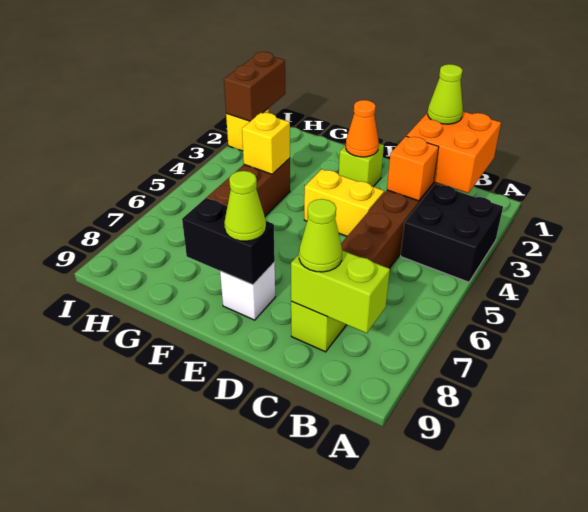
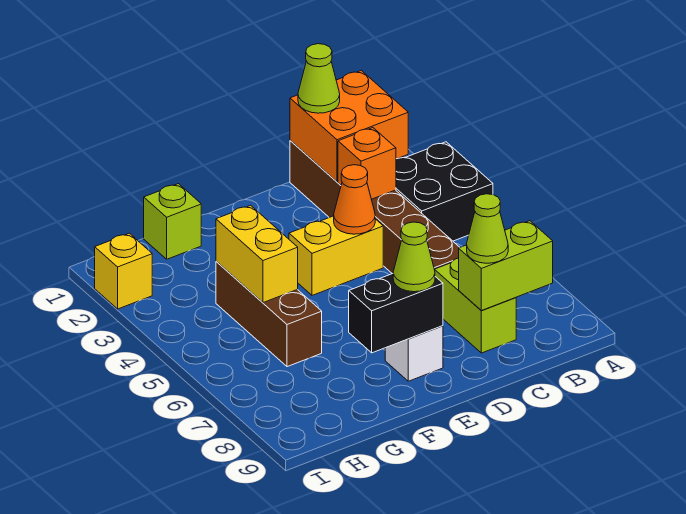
lime 1x1 brick [339,144,384,187] -> lime 1x1 brick moved to [144,184,201,259]
orange 1x1 cone [346,100,379,157] -> orange 1x1 cone moved to [334,165,375,234]
yellow 1x1 brick [242,113,290,174] -> yellow 1x2 brick [216,205,298,303]
brown 1x2 brick [224,52,285,121] -> none

